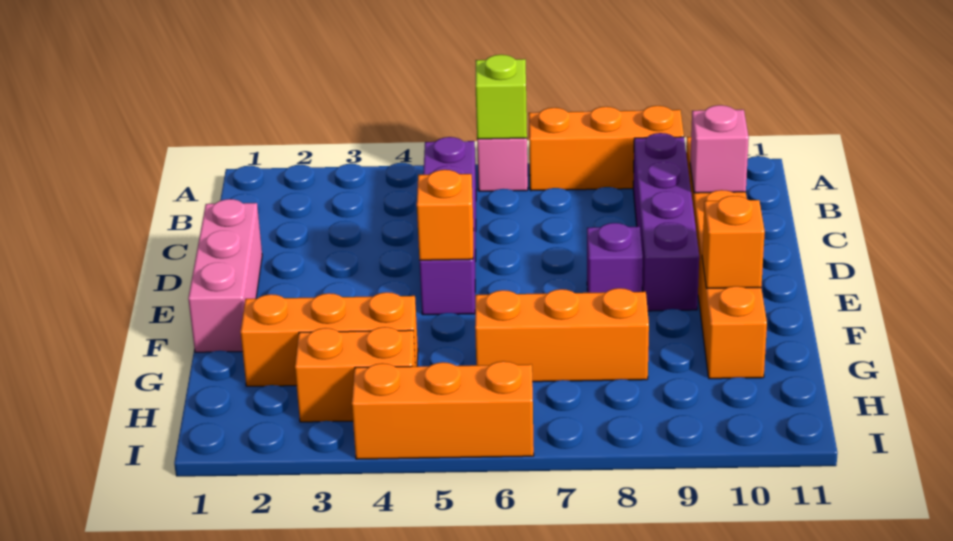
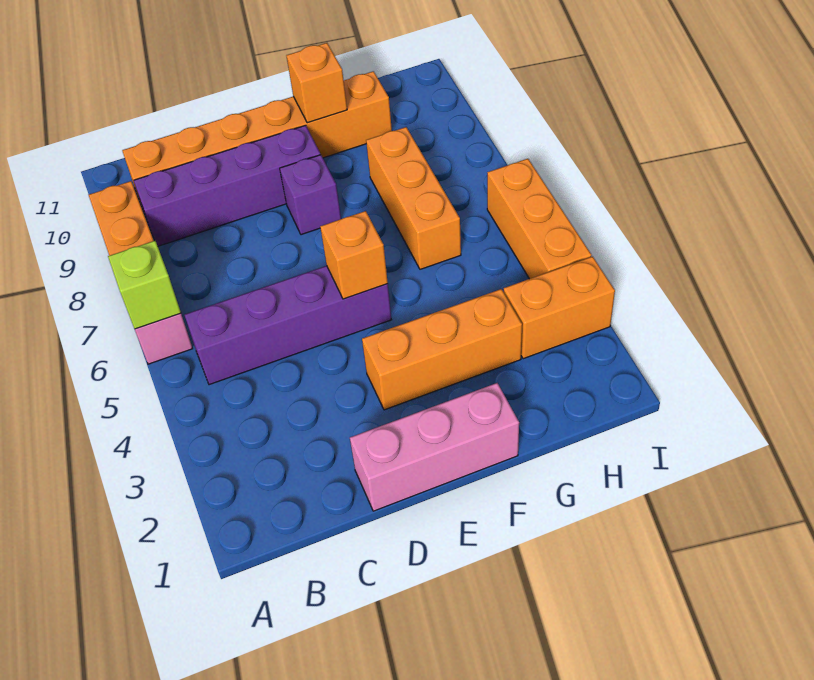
pink 1x1 brick [690,105,749,193] -> none
orange 1x3 brick [241,292,418,386] -> orange 1x3 brick turned to [362,289,522,410]
orange 1x2 brick [295,327,415,422] -> orange 1x2 brick turned to [504,257,615,359]

